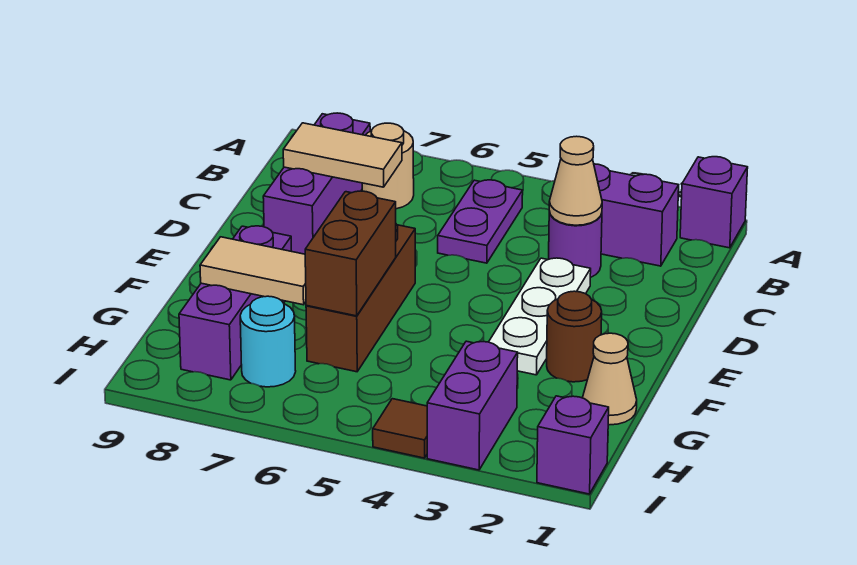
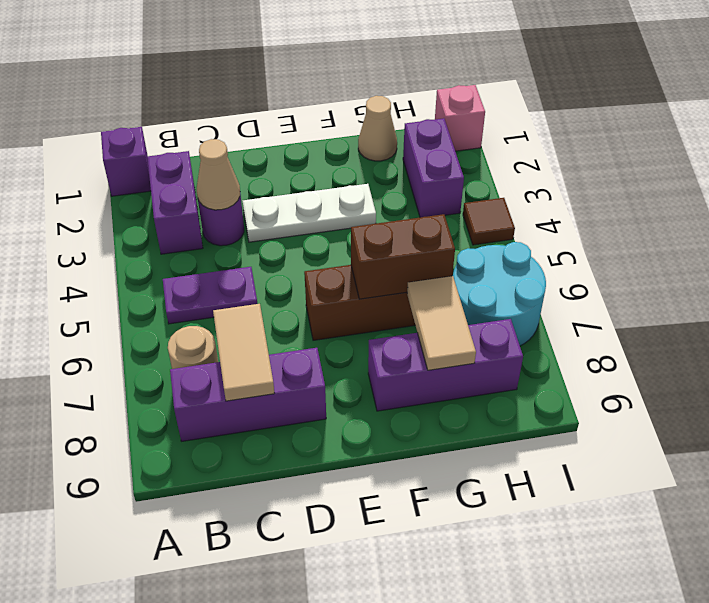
brown 1x1 round brick [547,291,602,382] -> none
purple 1x2 brick [427,341,518,470] -> purple 1x2 brick turned to [403,118,464,217]
cyan 1x1 round brick [240,296,296,387] -> cyan 2x2 round brick [452,242,546,346]
purple 1x1 brick [537,396,609,494] -> pink 1x1 brick [435,85,485,151]

